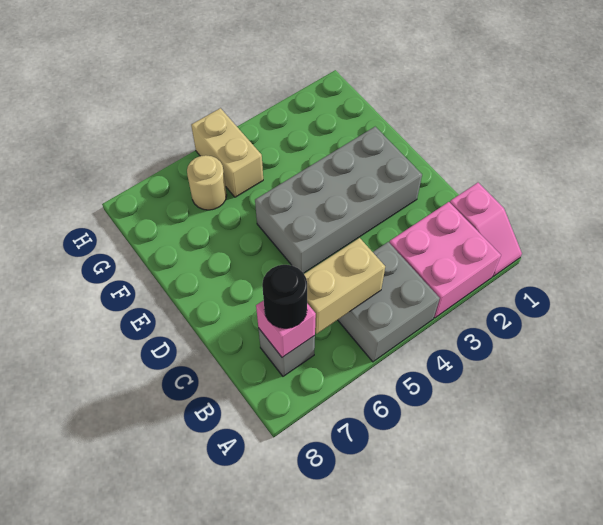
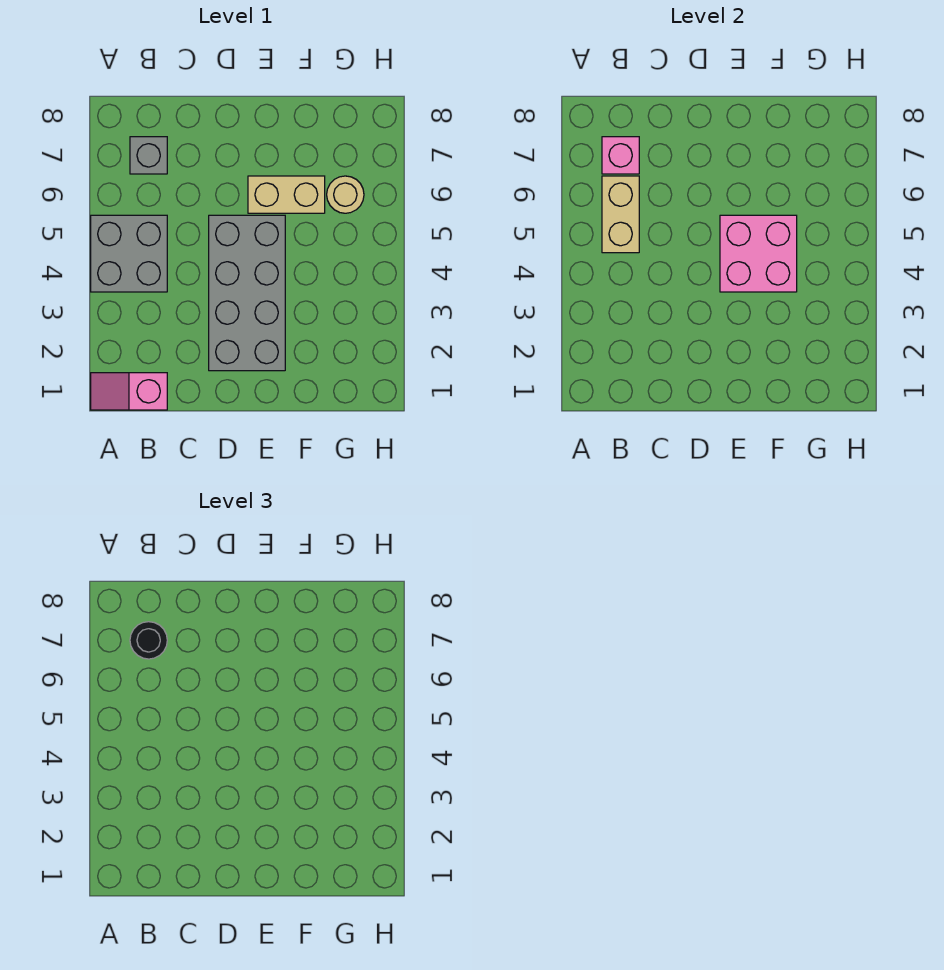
pink 2x2 brick [389,202,501,318] -> pink 2x2 brick moved to [720,215,797,292]
tan 1x2 brick [191,108,263,197] -> tan 1x2 brick moved to [248,176,325,213]

